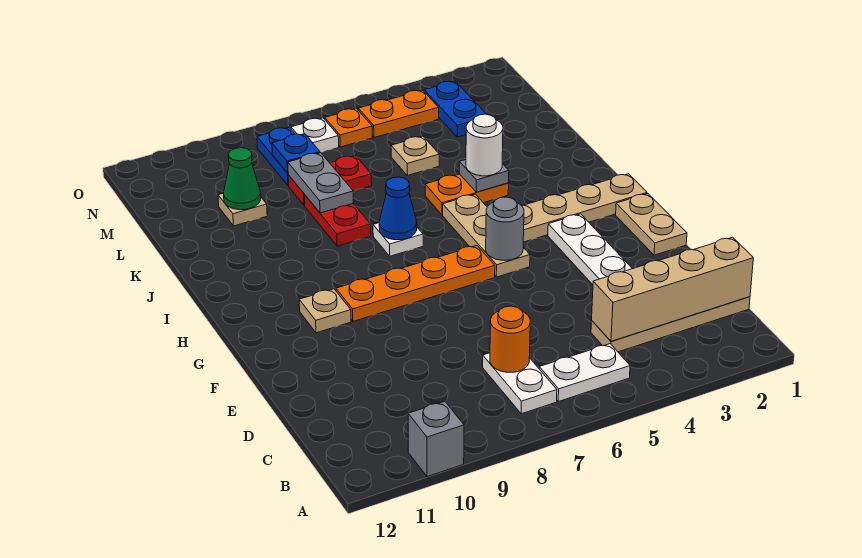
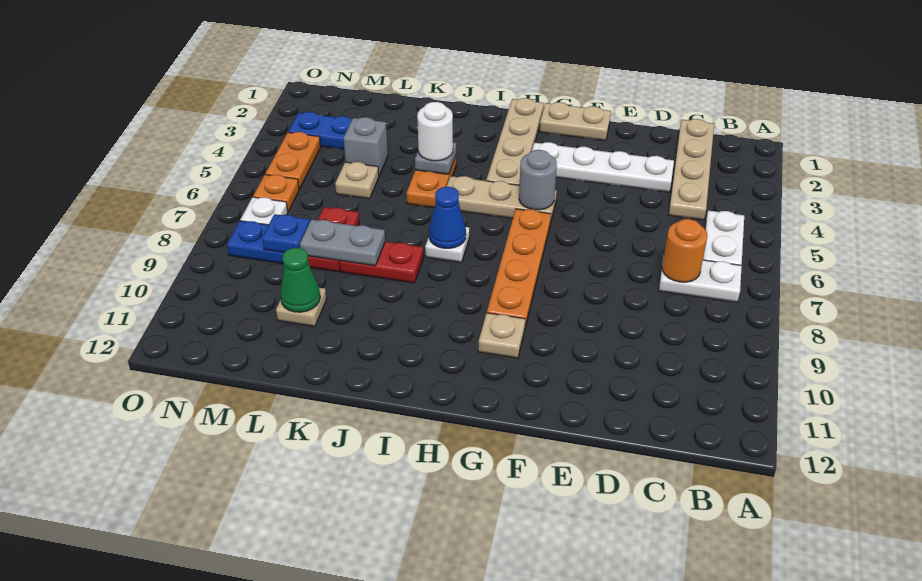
grey 1x1 brick [408,401,464,477] -> grey 1x1 brick moved to [343,117,388,176]
tan 1x4 brick [592,237,753,341] -> none

